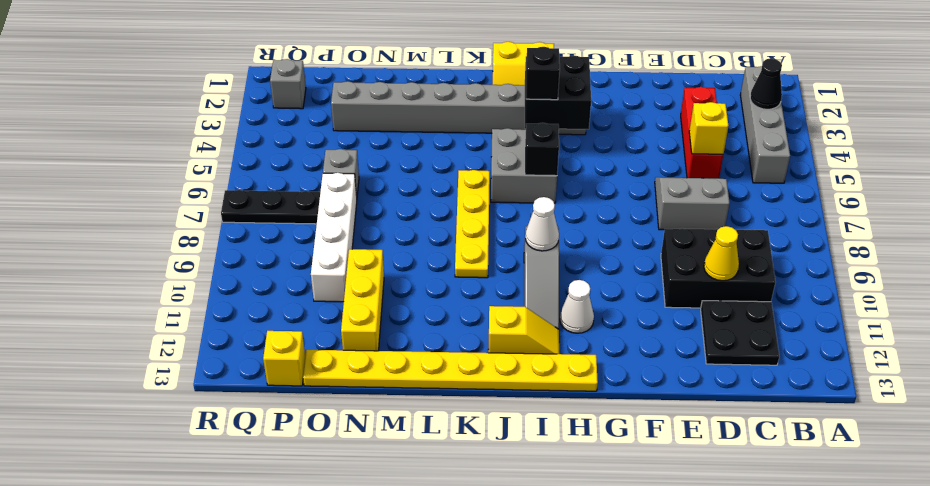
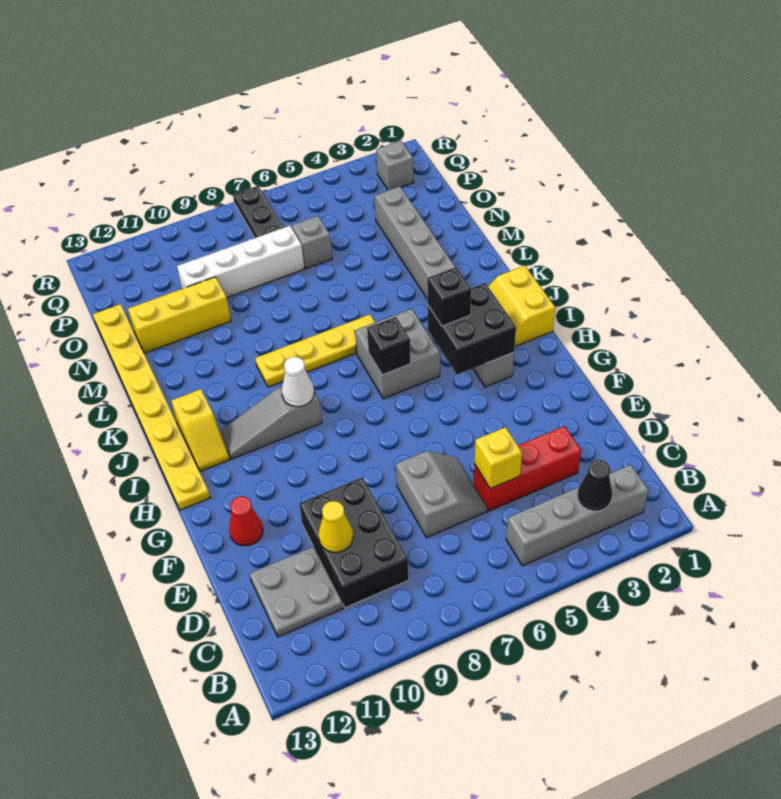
black 2x2 plate [701,301,779,365] -> grey 2x2 plate [249,546,343,637]
none -> red 1x1 cone [229,496,263,546]
white 1x1 cone [560,280,594,333] -> none
yellow 1x1 brick [263,331,305,386] -> none

